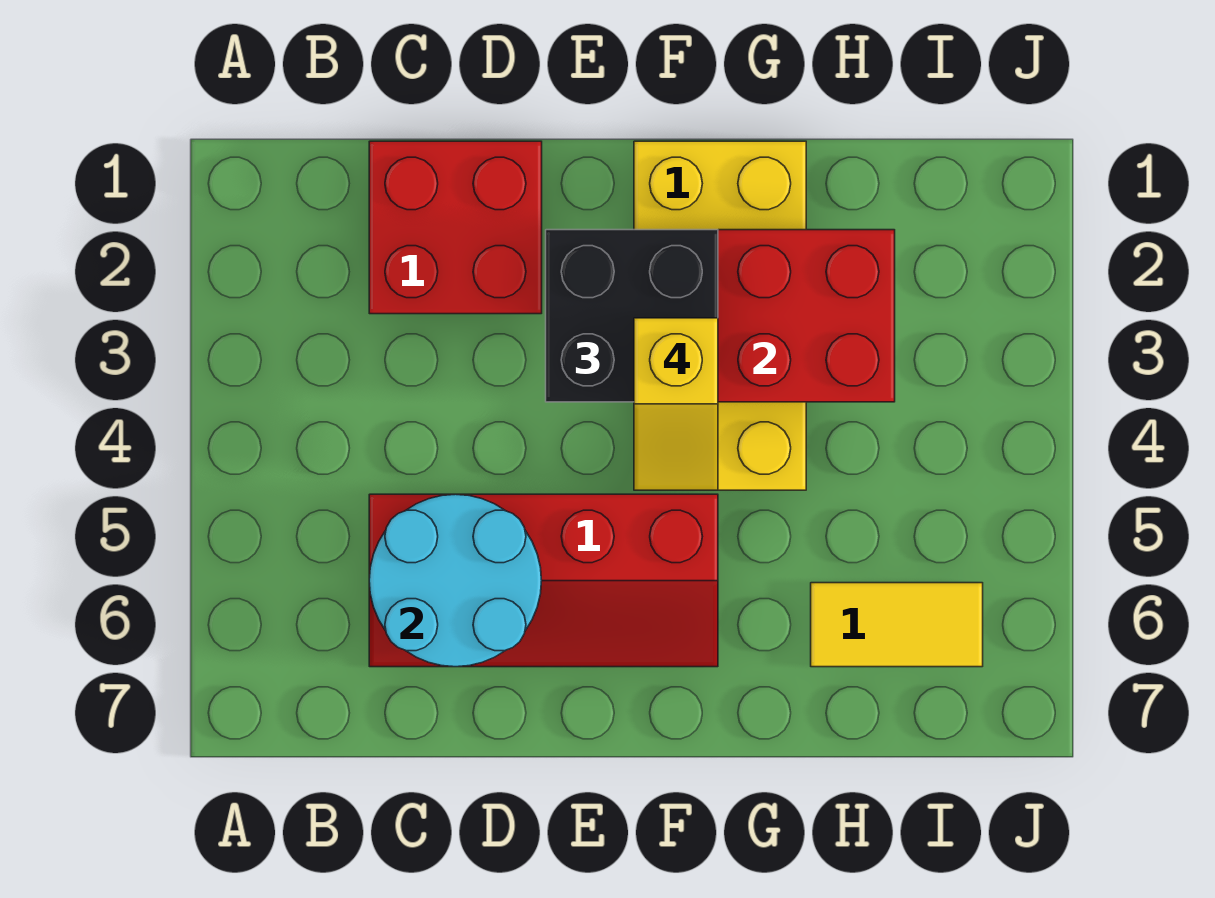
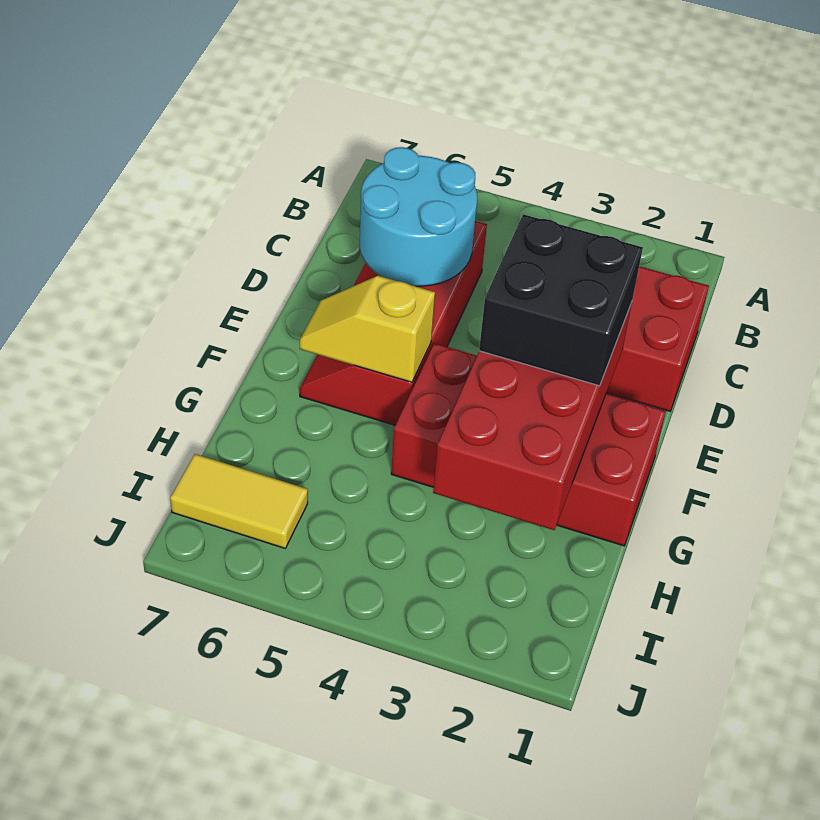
yellow 2x4 brick [634,141,806,490] -> red 2x4 brick [391,343,666,546]
yellow 1x2 slope [634,318,718,490] -> yellow 1x2 slope moved to [300,276,435,382]
yellow 1x2 tile [811,583,983,667] -> yellow 1x2 tile turned to [170,454,308,548]

